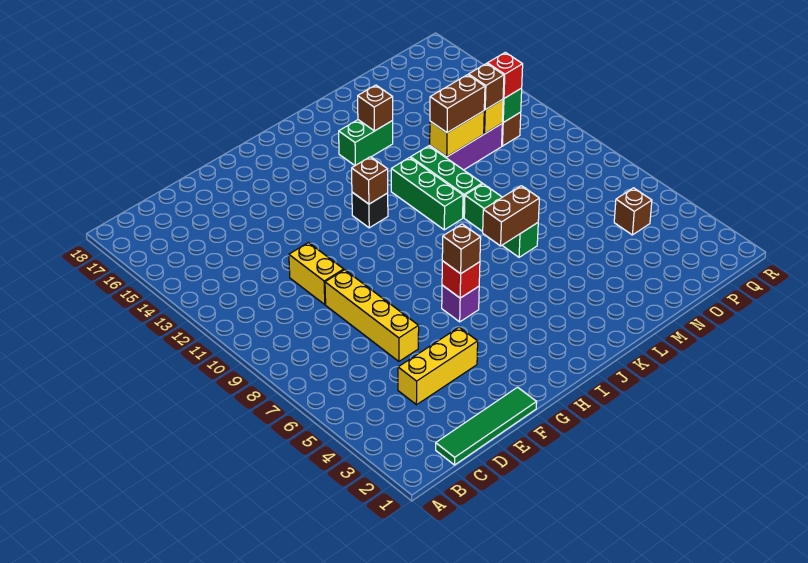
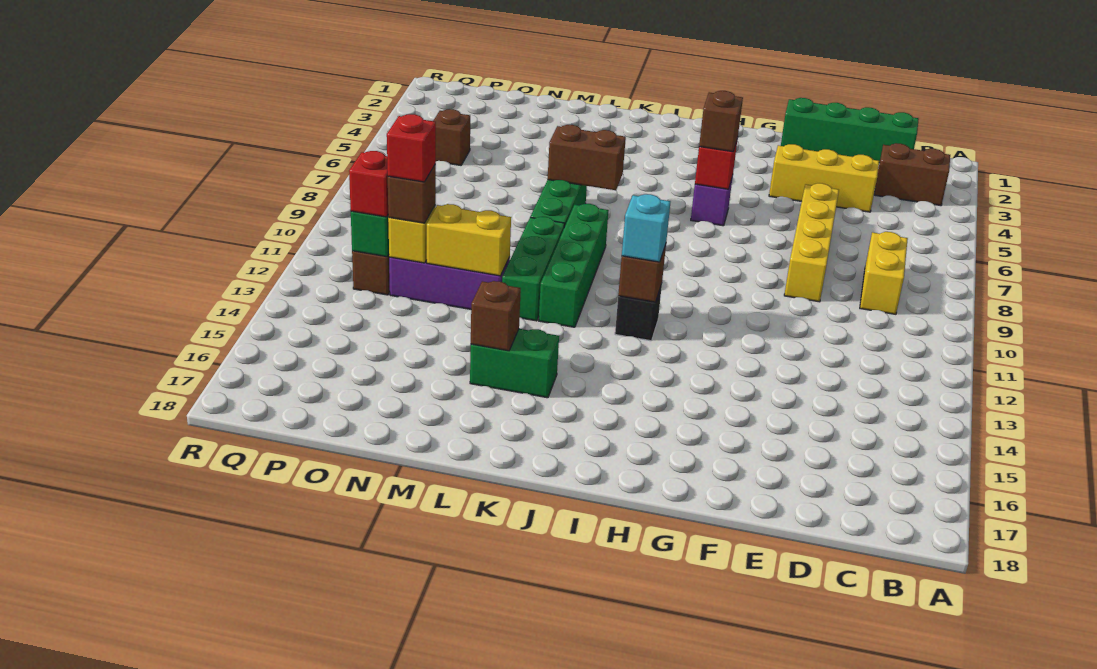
green 1x4 tile [436,387,537,465] -> green 1x4 brick [781,98,919,163]
yellow 1x2 brick [289,243,344,304] -> yellow 1x2 brick moved to [860,232,908,314]
none -> cyan 1x1 brick [622,194,671,262]
green 1x3 brick [391,157,463,230] -> green 1x4 brick [539,204,609,327]
brown 1x2 brick [430,75,485,133] -> brown 1x2 brick moved to [874,143,950,206]
none -> red 1x1 brick [387,114,436,182]

